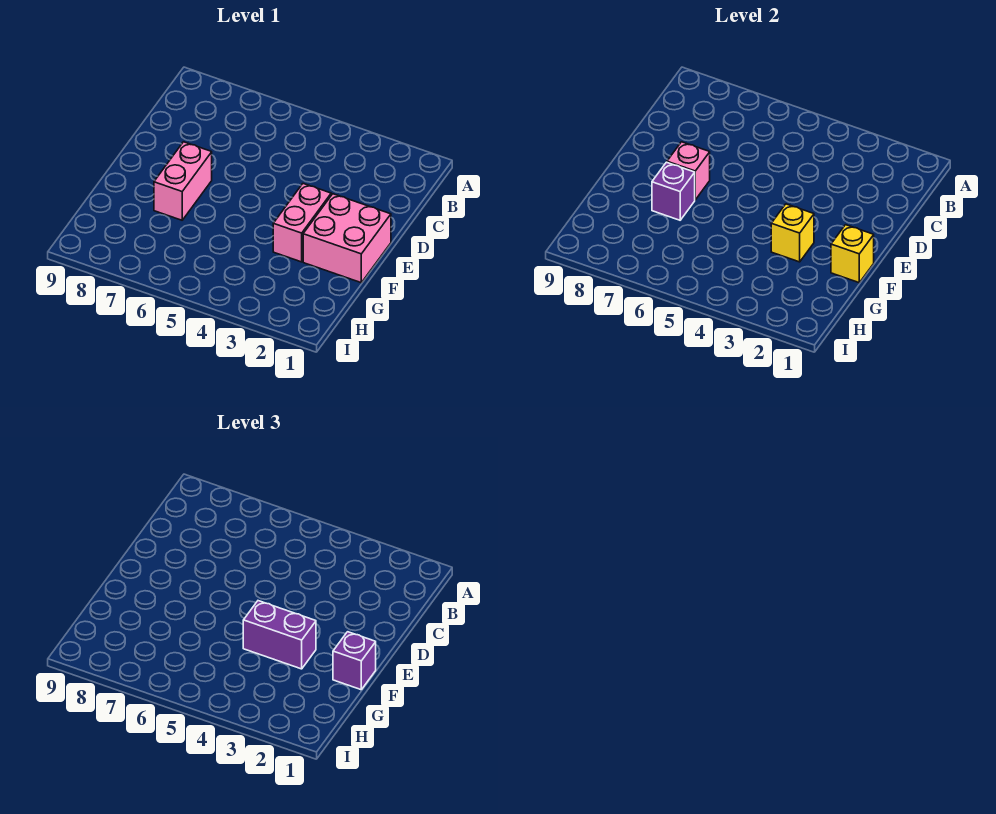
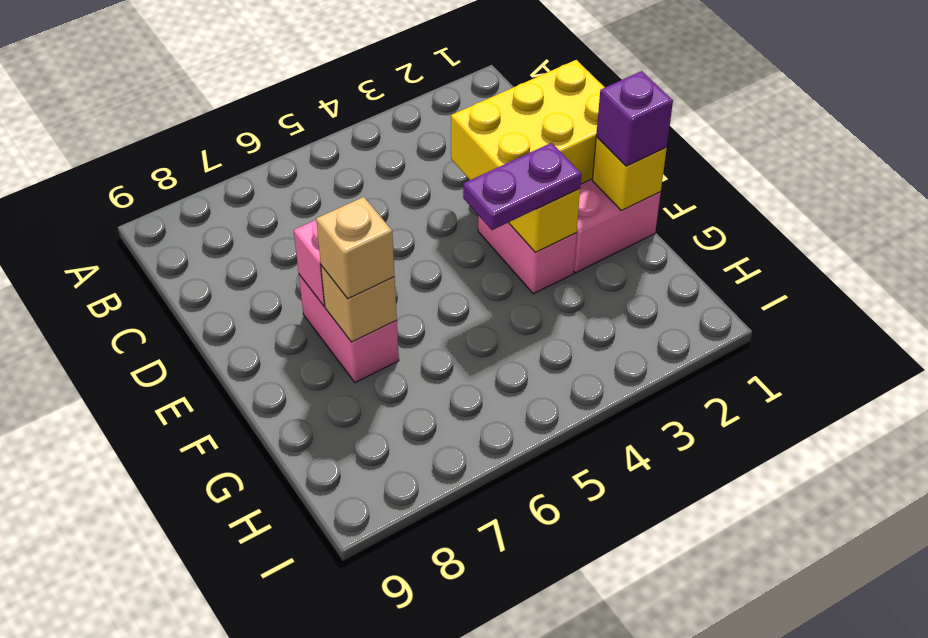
none -> yellow 2x3 brick [451,60,605,184]
purple 1x2 brick [243,601,316,669] -> purple 1x2 plate [463,143,581,230]
purple 1x1 brick [652,162,695,220] -> tan 1x1 brick [321,266,397,342]
none -> tan 1x1 brick [316,197,395,299]

